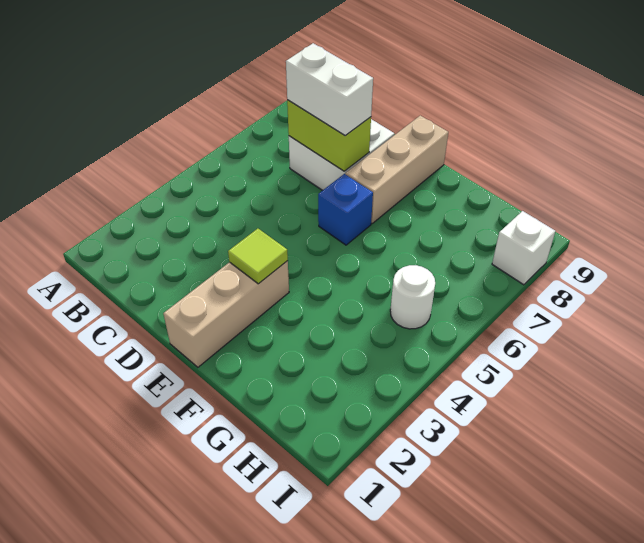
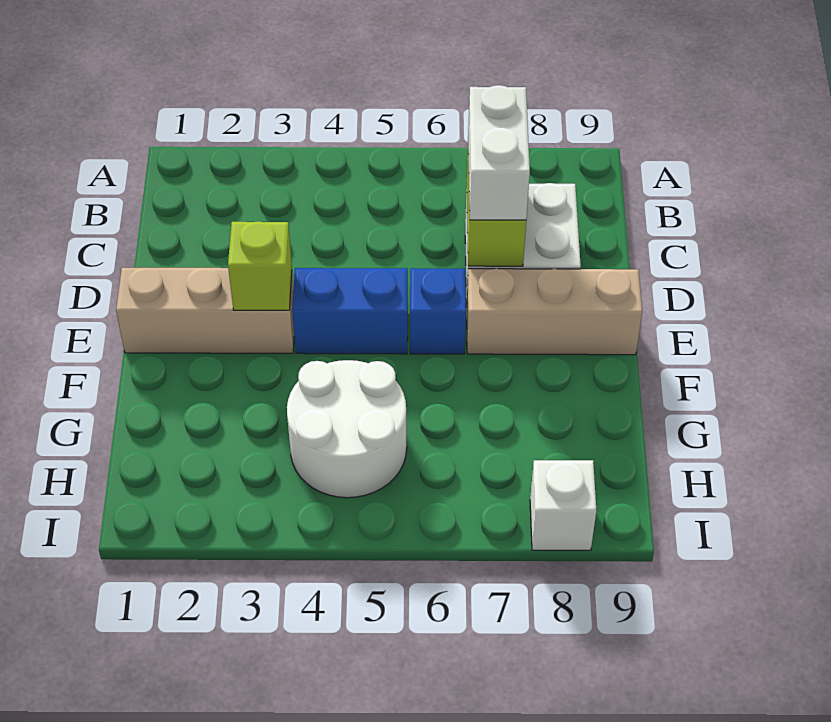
lime 1x1 tile [228,229,288,284] -> lime 1x1 brick [228,221,292,310]
none -> blue 1x2 brick [292,268,408,354]
white 1x1 round brick [390,265,435,329] -> white 2x2 round brick [287,360,407,498]

